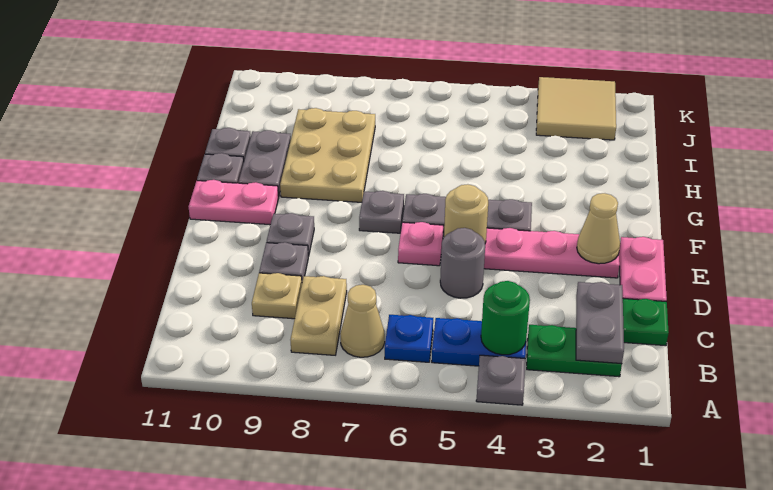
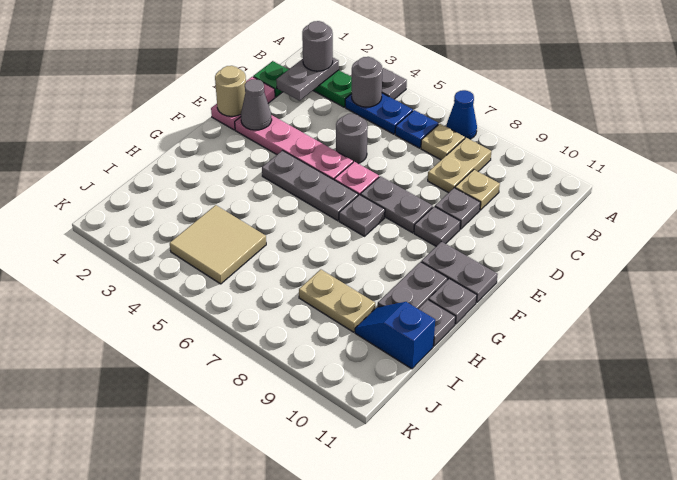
none -> blue 1x1 cone [446,90,477,139]
none -> grey 1x1 round brick [302,21,333,71]
green 1x1 round brick [481,281,530,355] -> grey 1x1 round brick [352,57,382,107]
tan 1x1 cone [340,285,385,357] -> tan 1x1 plate [421,124,465,160]
tan 1x1 cone [577,193,620,264] -> grey 1x1 cone [241,79,272,130]
tan 1x1 round brick [444,184,488,243] -> tan 1x1 round brick moved to [215,66,246,116]
none -> grey 1x2 plate [360,176,433,233]
pink 1x2 plate [189,180,279,225] -> grey 1x2 plate [421,242,498,302]
tan 2x3 plate [280,108,375,202] -> tan 1x2 plate [299,269,375,332]
none -> blue 1x2 slope [355,302,435,369]
tan 2x2 tile [536,77,616,140] -> tan 2x2 tile moved to [170,205,266,284]

